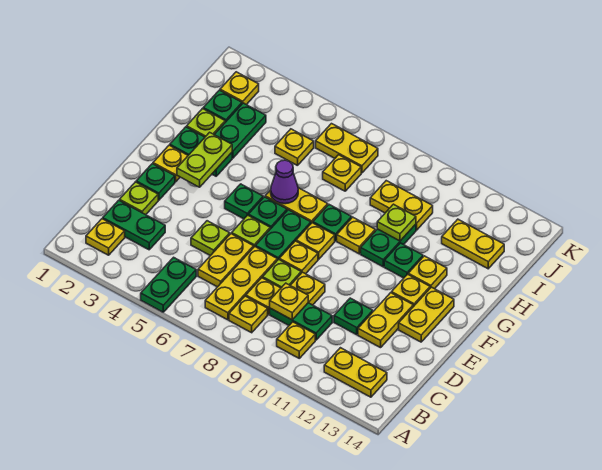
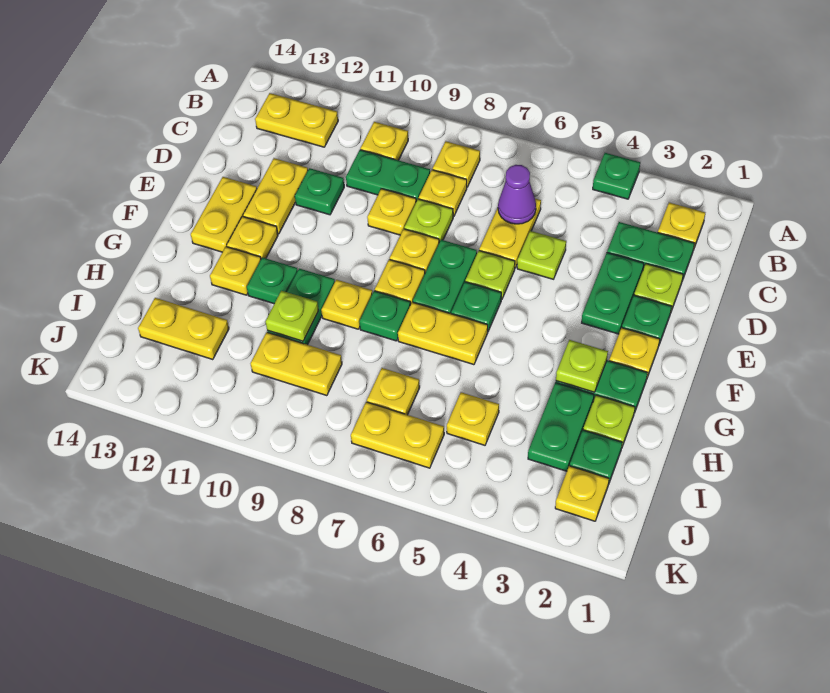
green 1x2 plate [141,257,196,312] -> green 1x2 plate moved to [582,253,644,334]
yellow 1x3 plate [205,247,277,320] -> none
yellow 1x1 plate [270,283,308,320] -> none
lime 1x2 plate [177,132,232,187] -> lime 1x1 plate [556,340,608,392]
green 1x1 plate [225,184,263,219] -> green 1x1 plate moved to [593,153,640,199]
purple 1x1 cone [271,160,298,204] -> purple 1x1 cone moved to [498,165,536,224]

